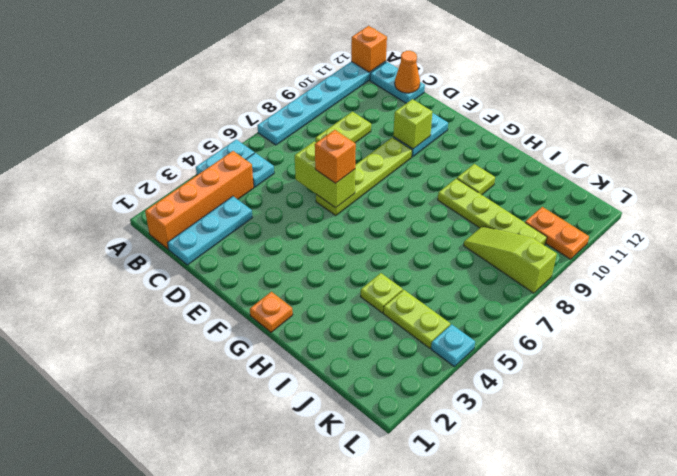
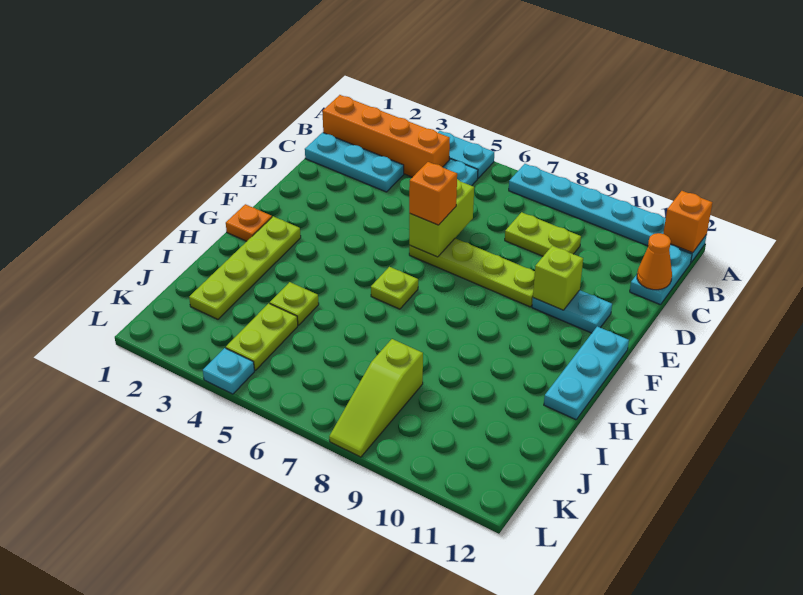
none -> cyan 1x3 plate [544,326,629,420]
lime 1x4 plate [438,179,547,245] -> lime 1x4 plate moved to [189,216,301,319]
lime 1x1 plate [457,164,495,195] -> lime 1x1 plate moved to [371,267,418,309]
lime 1x3 slope [464,226,557,293] -> lime 1x3 slope turned to [329,339,423,457]
orange 1x2 plate [525,207,589,259] -> none

